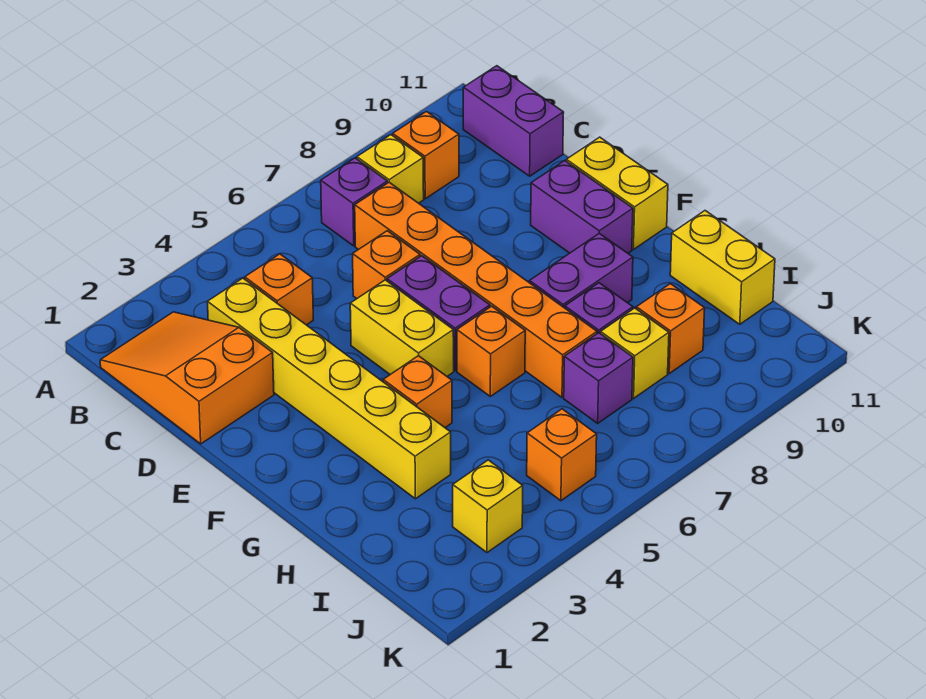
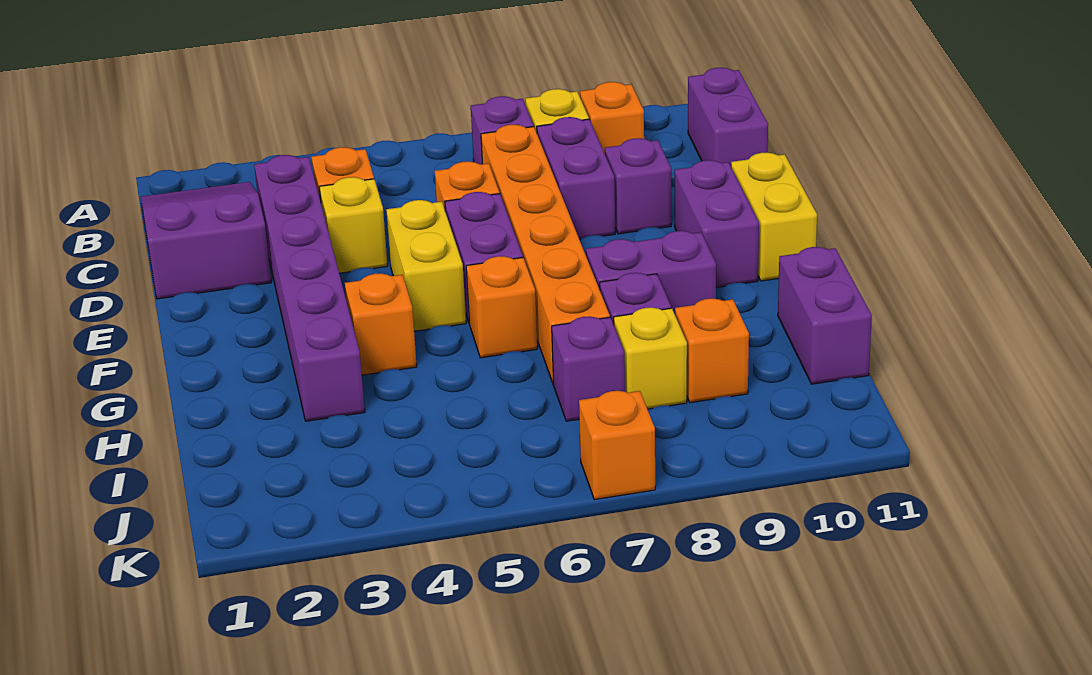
orange 2x3 slope [100,312,274,444] -> purple 2x3 slope [141,182,271,299]
yellow 1x6 brick [207,278,451,499] -> purple 1x6 brick [254,155,365,421]
none -> purple 1x2 brick [537,117,615,239]
none -> purple 1x1 brick [605,138,671,234]
yellow 1x2 brick [670,211,775,324] -> purple 1x2 brick [778,247,872,384]
yellow 1x1 brick [453,460,523,553] -> yellow 1x1 brick moved to [319,177,388,273]
orange 1x1 brick [527,409,597,501] -> orange 1x1 brick moved to [579,391,655,500]

